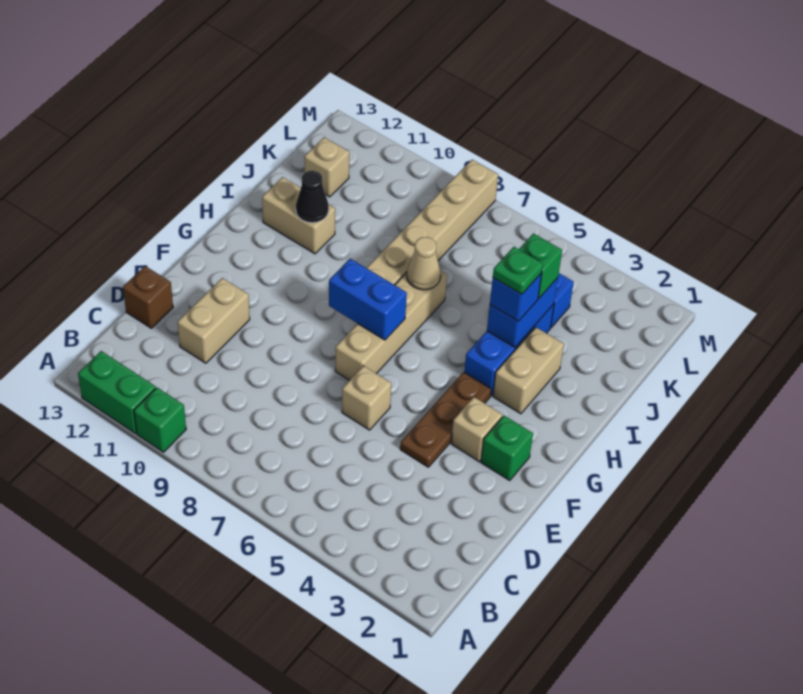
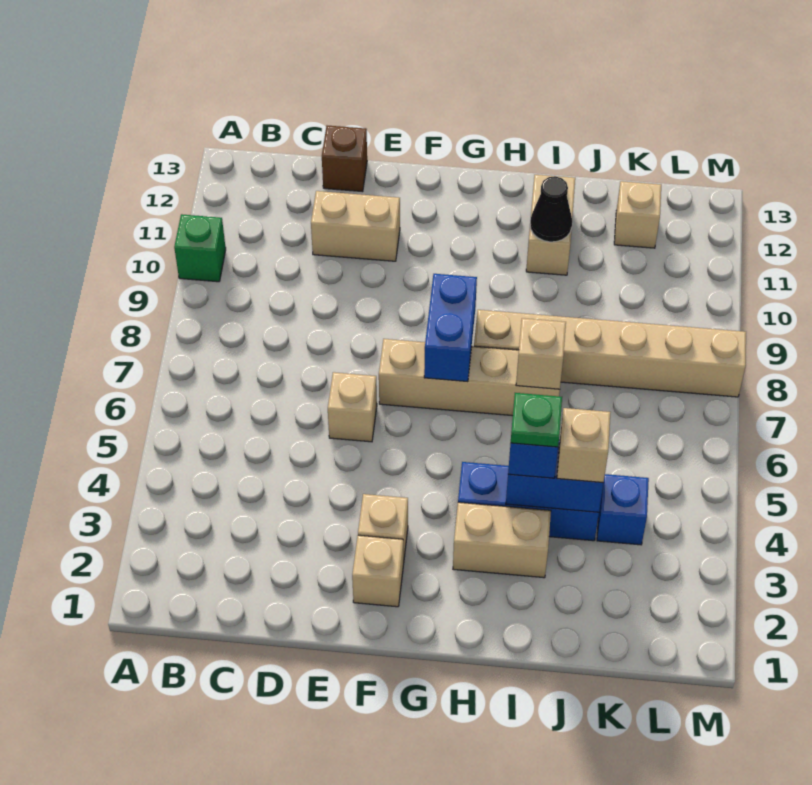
green 1x2 brick [78,351,156,434] -> none
brown 1x3 plate [400,372,491,467] -> none
green 1x1 brick [481,416,533,481] -> tan 1x1 brick [352,535,403,607]
tan 1x1 cone [407,237,441,290] -> tan 1x1 brick [516,318,566,389]
green 1x1 brick [519,234,562,298] -> tan 1x1 brick [557,408,611,483]

